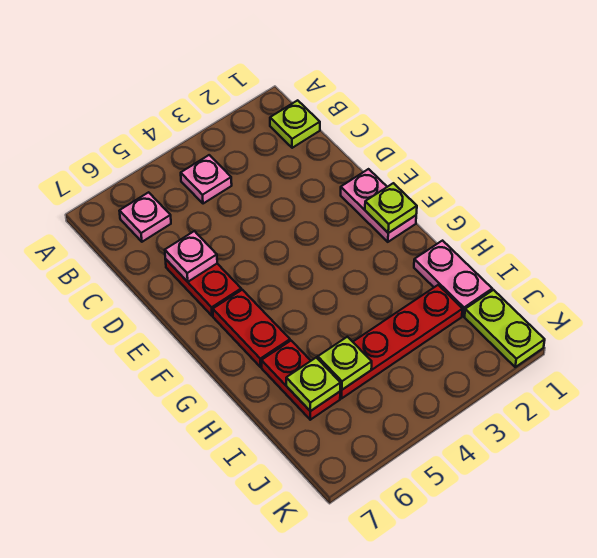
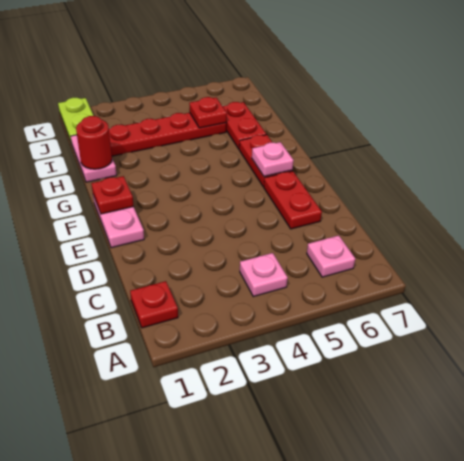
lime 1x1 plate [270,100,320,148] -> red 1x1 plate [130,281,178,328]
pink 1x1 plate [165,231,217,282] -> pink 1x1 plate moved to [252,142,294,177]
lime 1x1 plate [365,183,417,233] -> red 1x1 plate [91,176,134,214]
none -> red 1x1 round brick [76,116,112,169]
lime 1x1 plate [318,337,372,390] -> red 1x1 plate [189,97,227,128]
lime 1x1 plate [286,358,340,411] -> none

